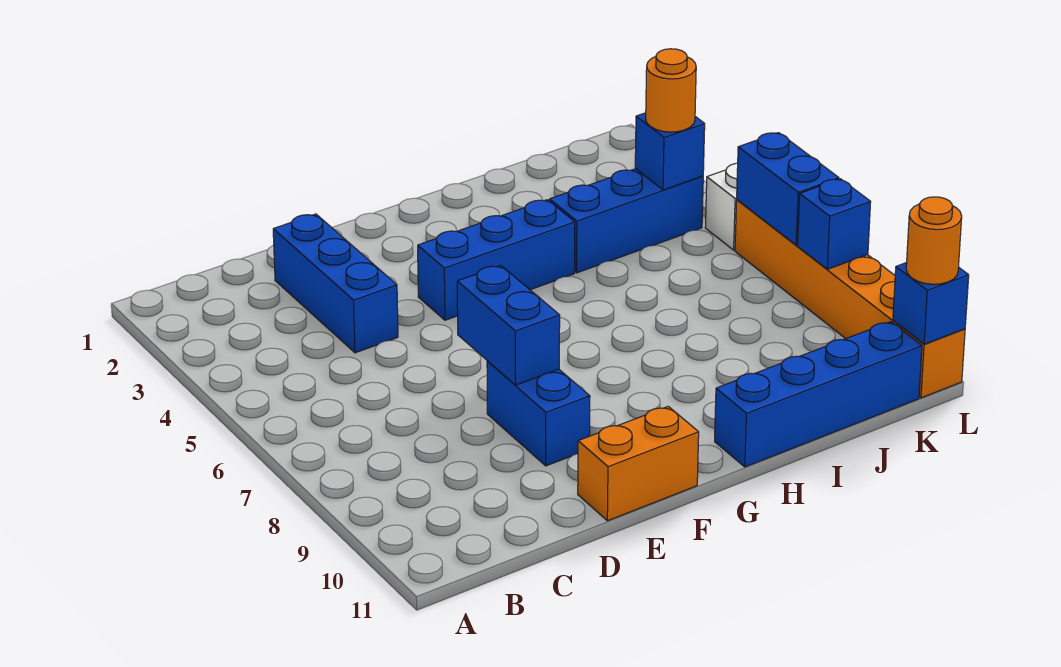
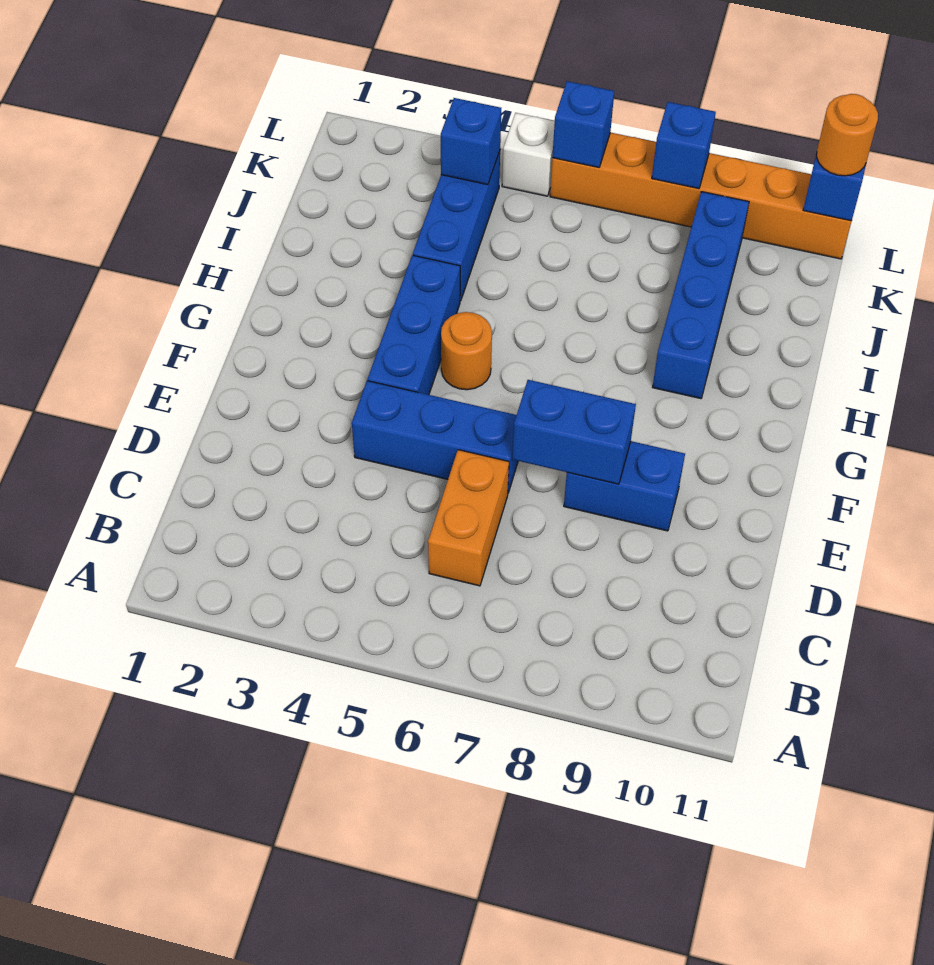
blue 1x3 brick [273,214,398,353] -> blue 1x3 brick moved to [352,381,518,493]
orange 1x2 brick [578,406,699,521] -> orange 1x2 brick moved to [428,450,509,586]
blue 1x4 brick [715,322,922,467] -> blue 1x4 brick moved to [653,192,749,399]
orange 1x1 round brick [646,49,696,132] -> orange 1x1 round brick moved to [441,312,492,390]
blue 1x2 brick [737,133,839,245] -> blue 1x1 brick [552,81,614,167]

